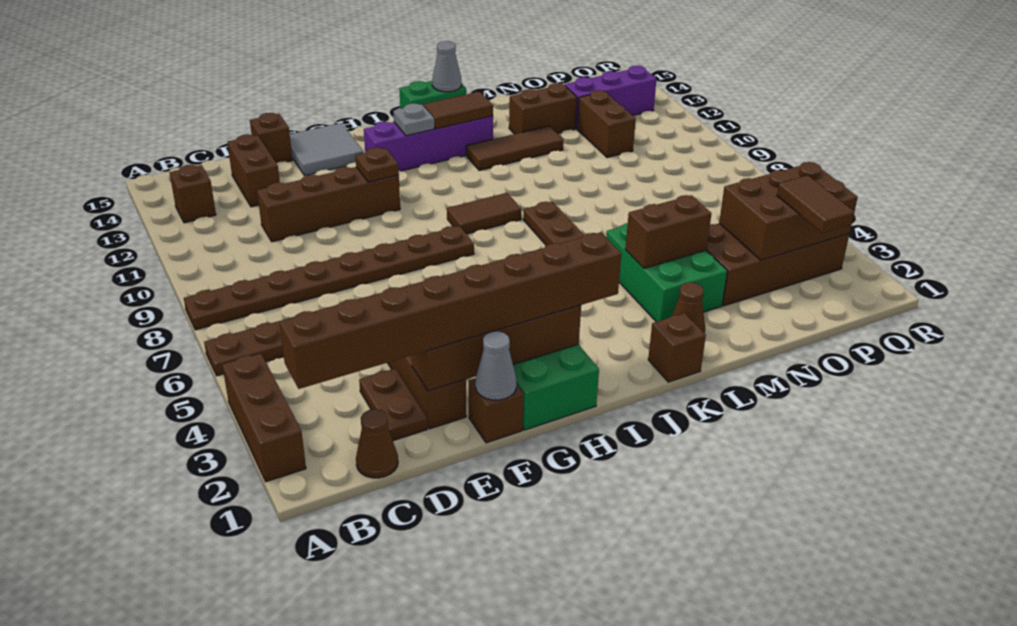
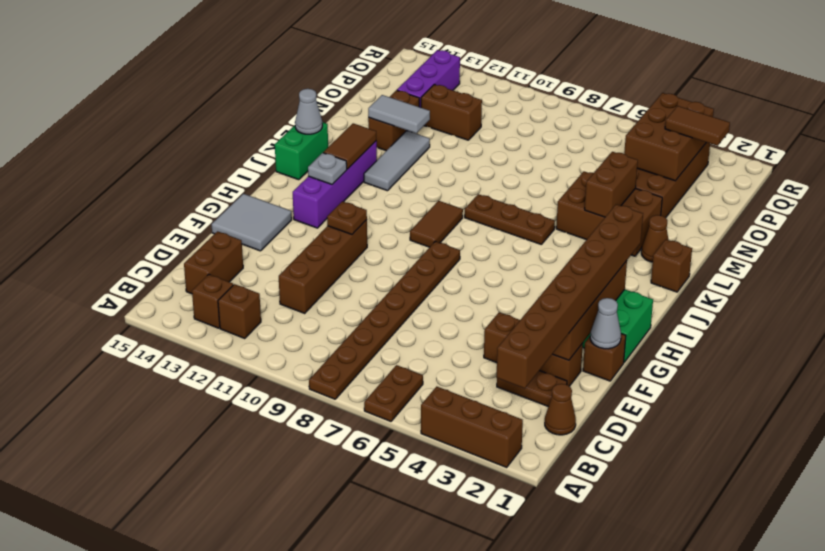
brown 1x2 brick [227,134,280,207] -> brown 1x2 brick turned to [184,231,243,294]
brown 1x1 brick [250,113,292,163] -> brown 1x1 brick moved to [218,284,261,339]
brown 1x3 tile [466,126,563,170] -> grey 1x3 tile [364,131,430,191]
green 2x3 brick [606,223,727,322] -> brown 2x3 brick [556,171,662,256]
none -> grey 1x2 tile [368,95,430,133]

